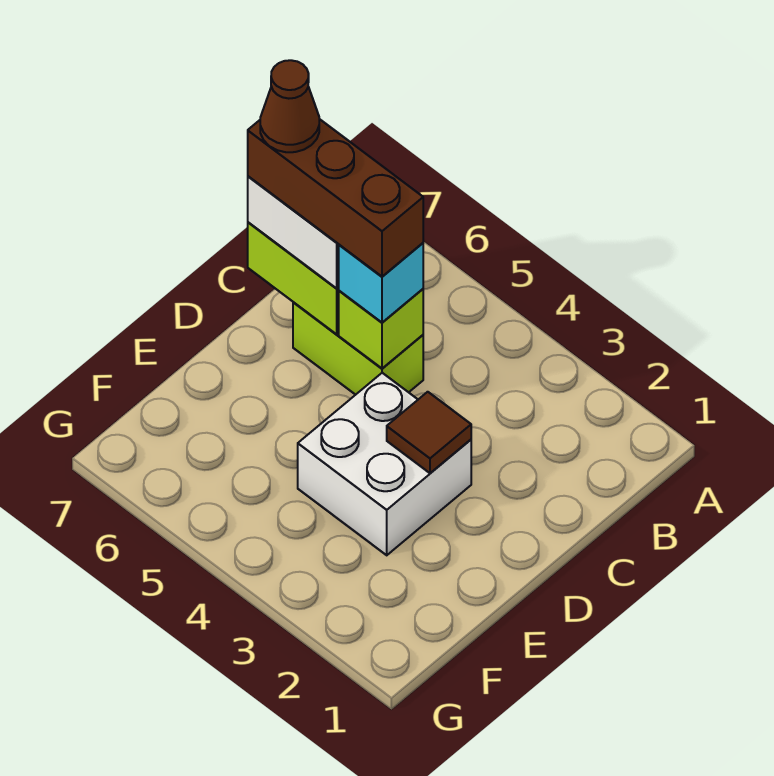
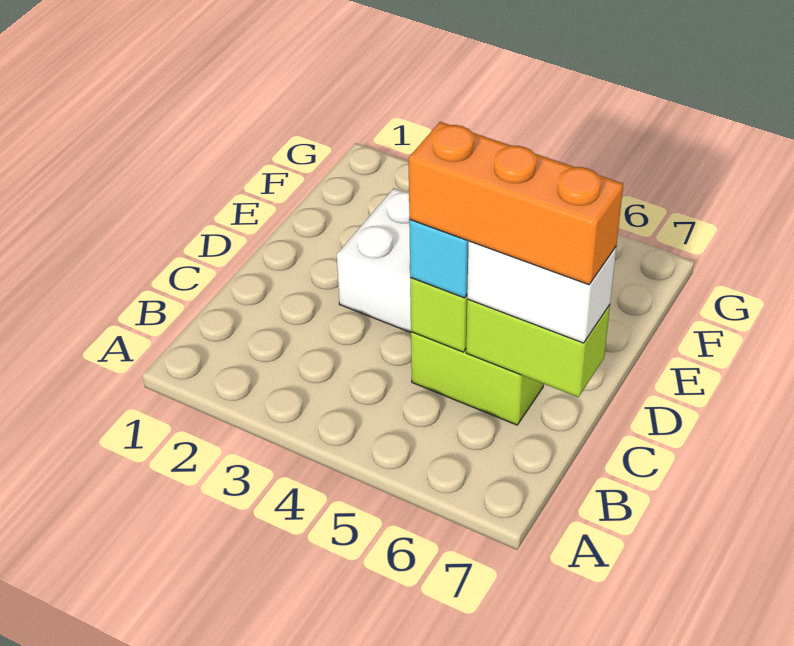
brown 1x3 brick [248,119,423,277] -> orange 1x3 brick [409,122,623,285]
brown 1x1 cone [260,60,319,152] -> none
brown 1x1 tile [387,392,471,473] -> none

